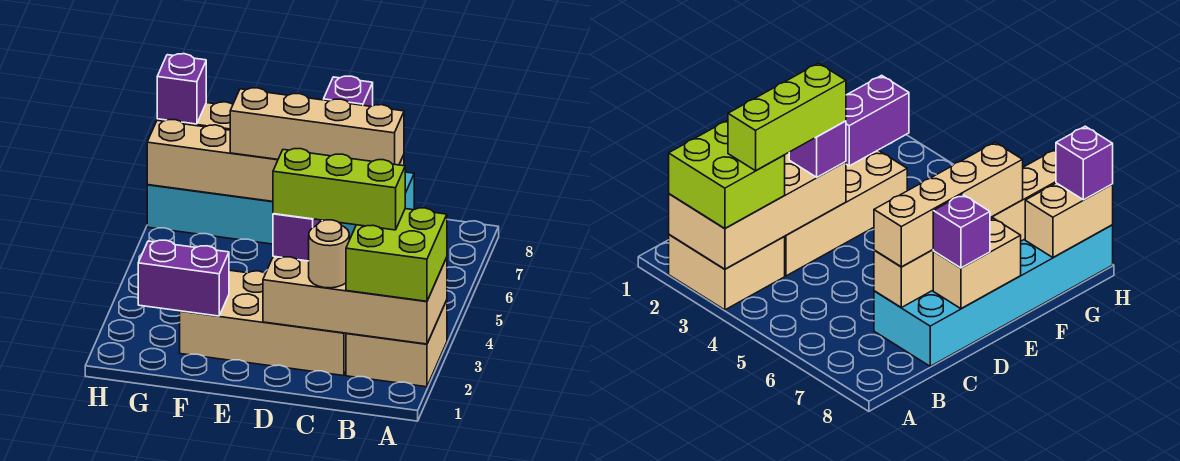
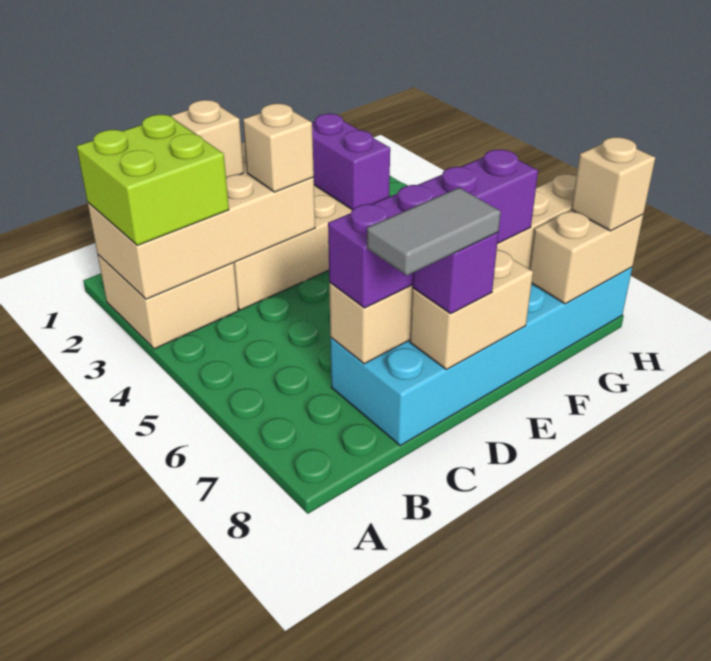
lime 1x3 brick [273,149,405,230] -> none
tan 1x1 round brick [309,220,349,288] -> tan 1x1 brick [171,100,244,177]
tan 1x4 brick [230,88,404,165] -> purple 1x4 brick [328,150,538,308]
none -> grey 1x2 tile [367,188,501,276]
purple 1x1 brick [273,214,322,261] -> tan 1x1 brick [243,104,314,192]
purple 1x2 brick [138,240,229,316] -> purple 1x2 brick turned to [312,114,390,210]
purple 1x1 brick [157,54,206,124] -> tan 1x1 brick [571,137,655,231]

